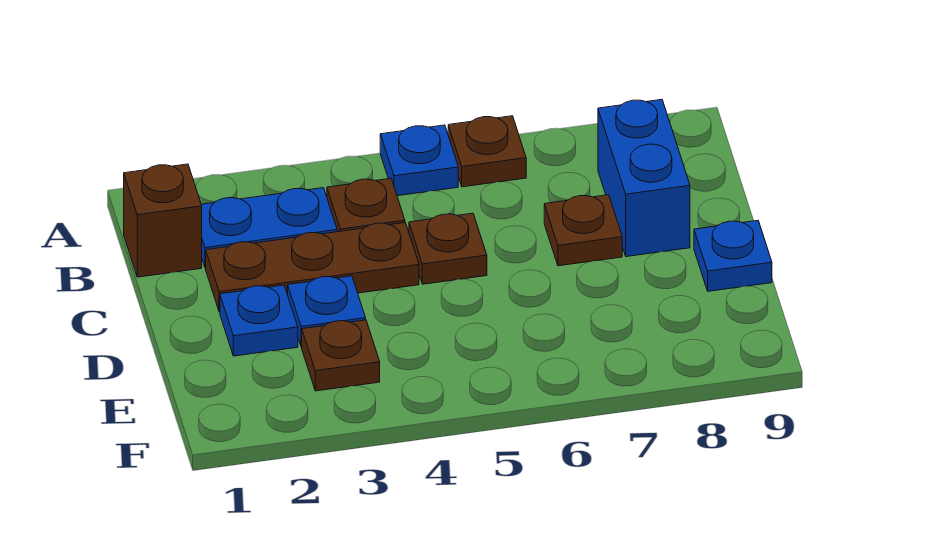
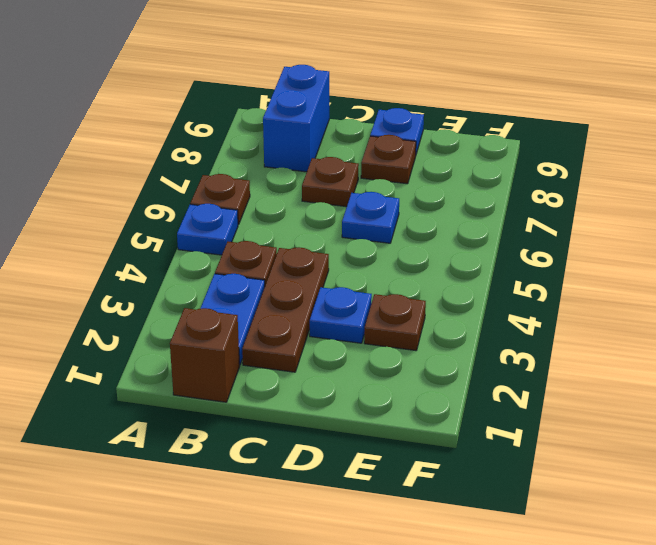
blue 1x2 brick [598,100,690,257] -> blue 1x2 brick turned to [263,65,329,172]
brown 1x1 plate [409,213,487,284] -> brown 1x1 plate moved to [361,135,416,184]
blue 1x1 plate [220,285,298,356] -> blue 1x1 plate moved to [342,192,399,243]

